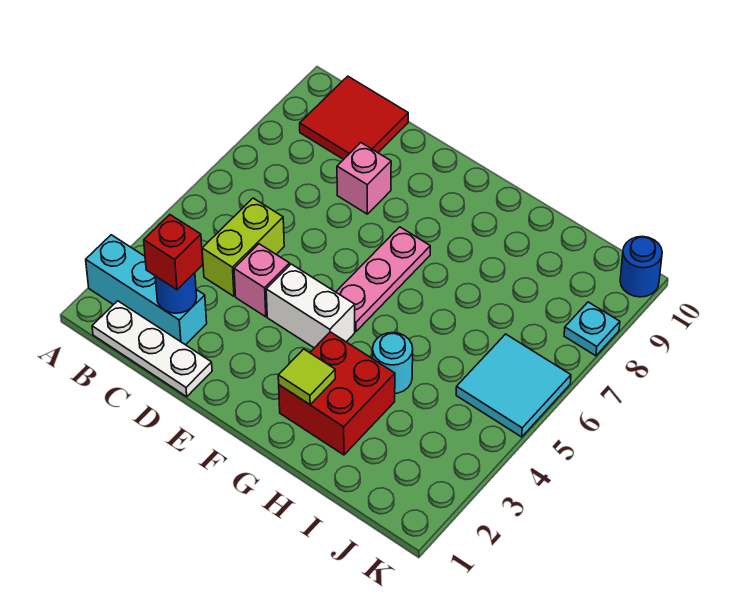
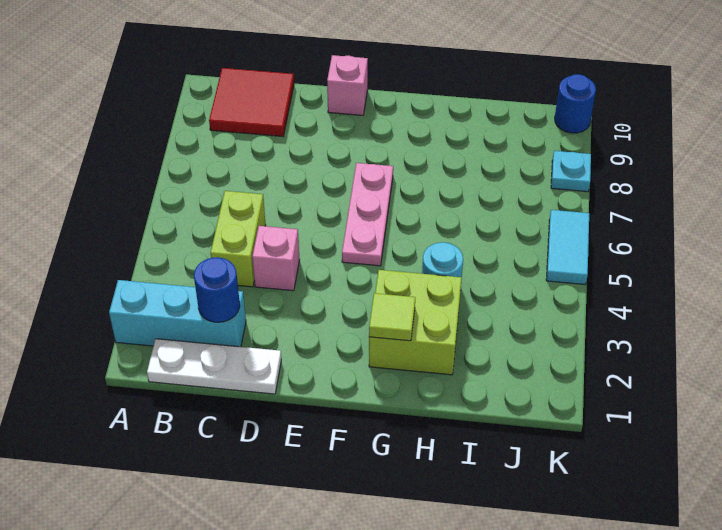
red 1x1 brick [144,215,203,290] -> none
pink 1x1 brick [337,143,391,214] -> pink 1x1 brick moved to [327,55,368,115]
white 1x2 brick [266,264,355,348] -> none
red 2x2 brick [279,332,395,455] -> lime 2x2 brick [369,270,462,375]
cyan 2x2 tile [456,334,571,437] -> cyan 1x2 tile [546,210,589,284]

